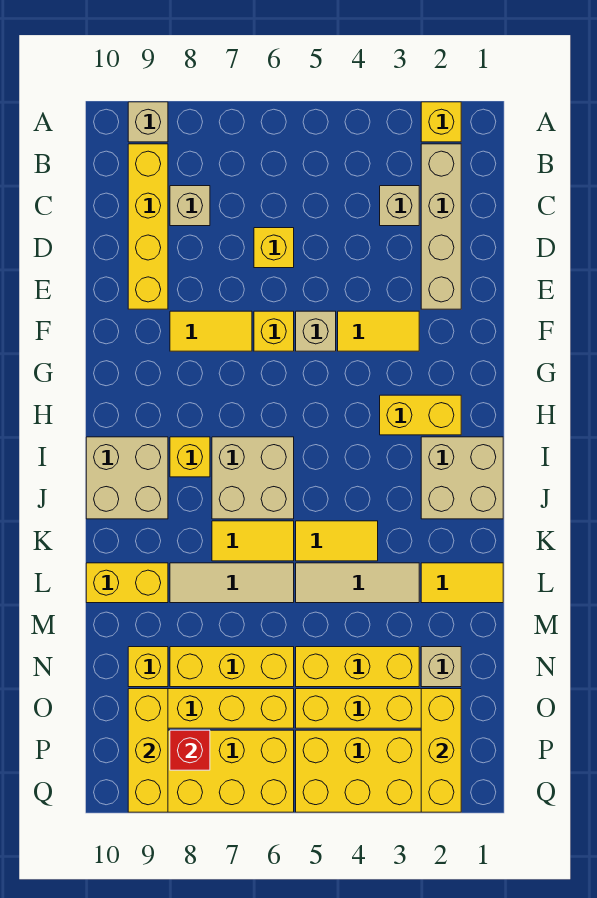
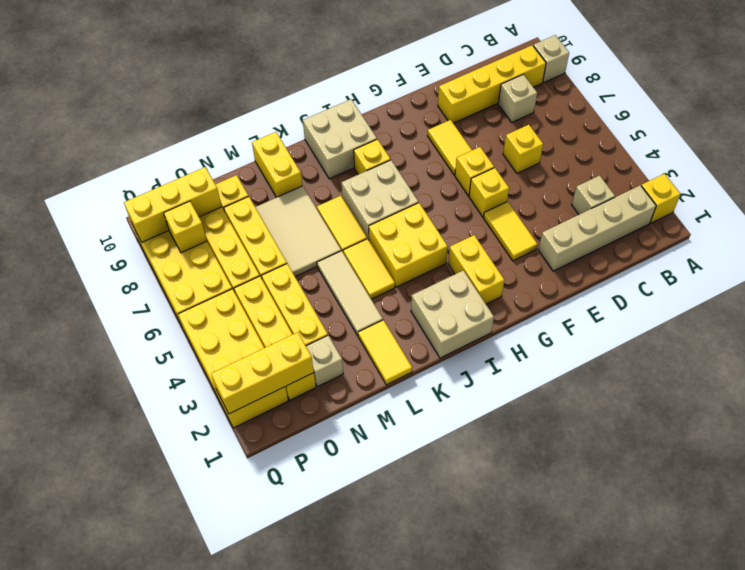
tan 1x1 brick [296,311,336,351] -> yellow 1x1 brick [469,168,509,217]
none -> yellow 2x2 brick [369,203,448,287]
tan 1x3 tile [170,563,294,603] -> tan 2x3 tile [255,186,341,277]
red 1x1 brick [170,730,210,770] -> yellow 1x1 brick [164,201,207,253]

